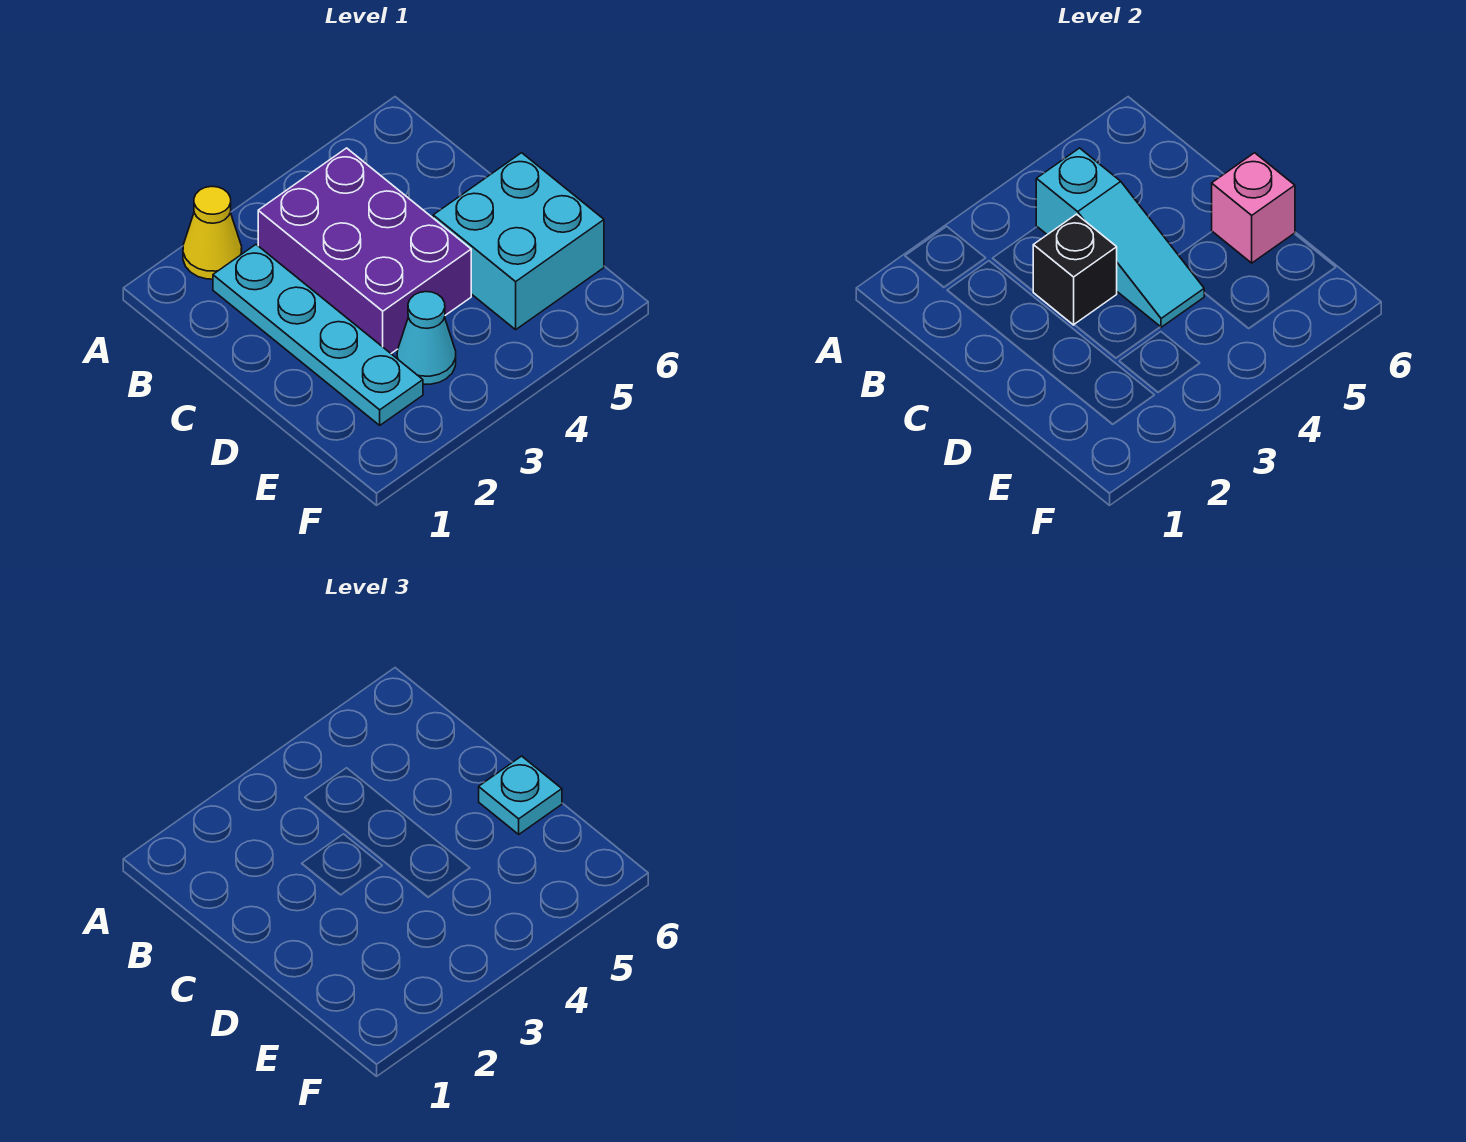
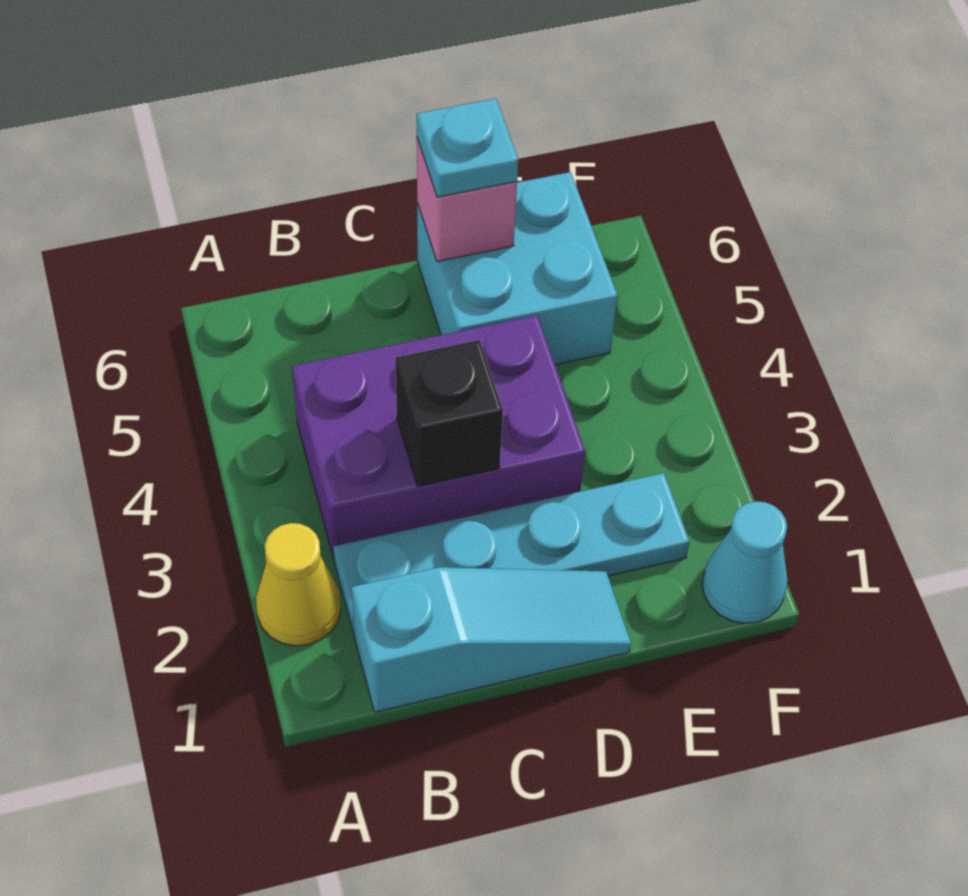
cyan 1x3 slope [1036,148,1204,327] -> cyan 1x3 slope moved to [351,567,631,712]
cyan 1x1 cone [397,292,456,384] -> cyan 1x1 cone moved to [702,501,788,623]

